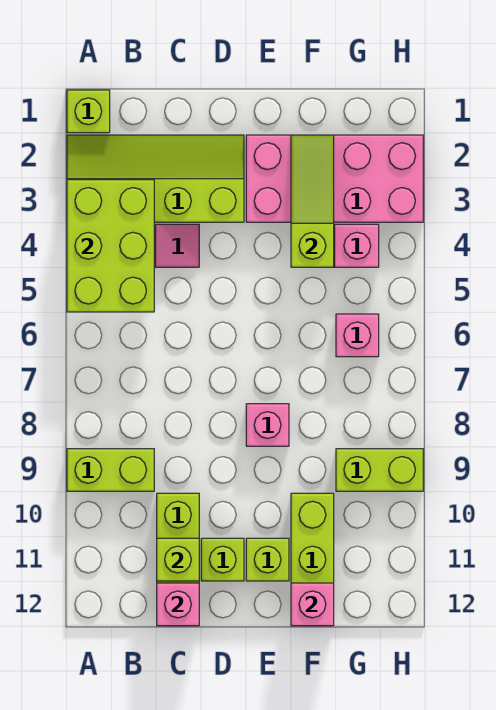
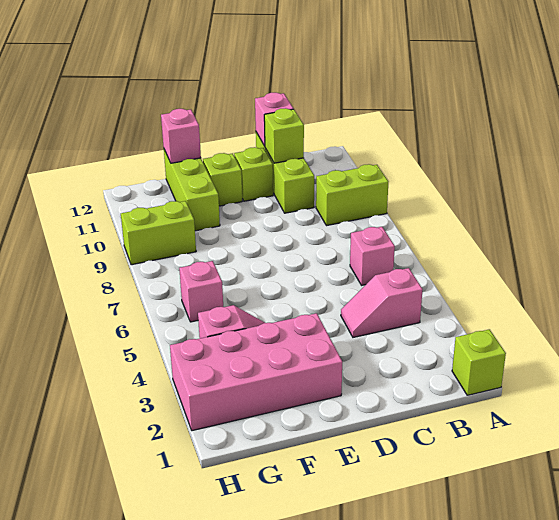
lime 2x4 slope [67,135,244,222] -> none
lime 2x3 brick [67,180,154,312] -> none
pink 1x1 brick [246,404,289,446] -> pink 1x1 brick moved to [350,227,395,285]
lime 1x3 slope [291,135,334,267] -> none

